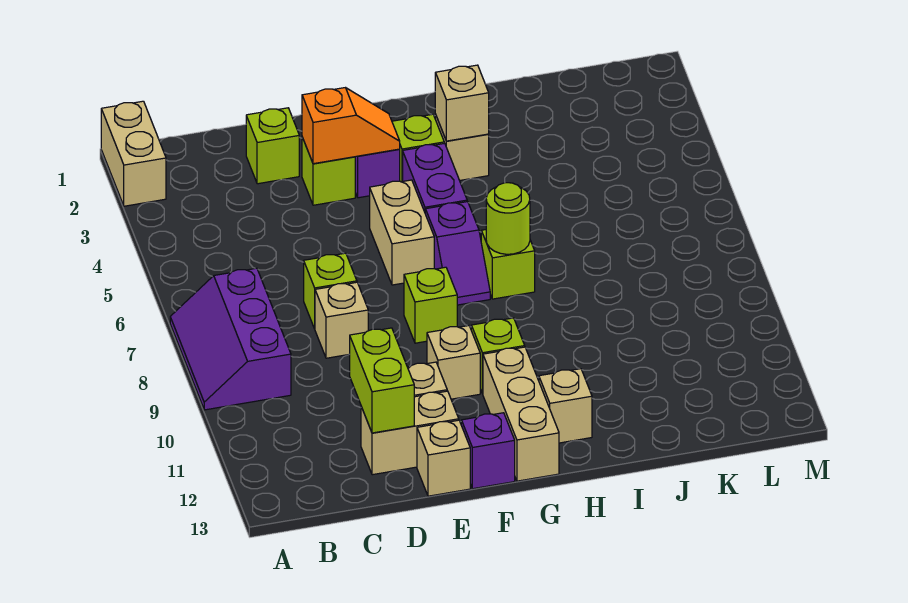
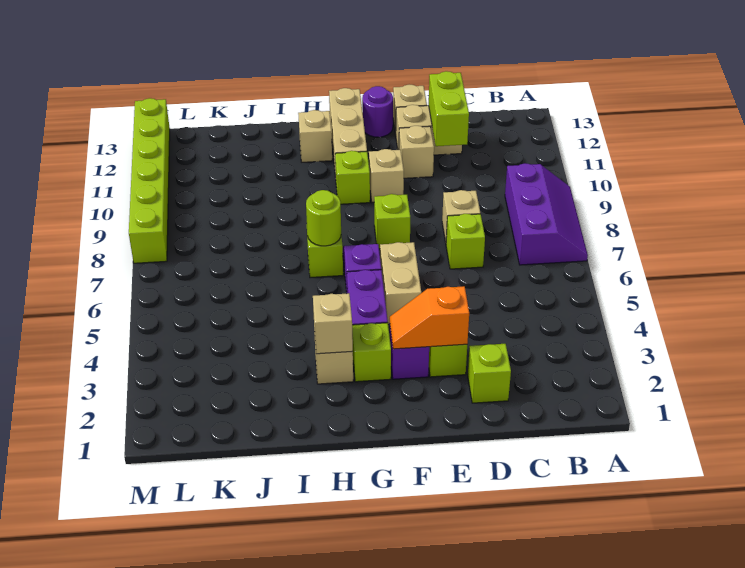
tan 1x2 brick [101,101,166,206] -> none
purple 1x1 brick [461,413,515,489] -> purple 1x1 round brick [362,86,393,137]
none -> lime 1x6 brick [129,98,170,263]

